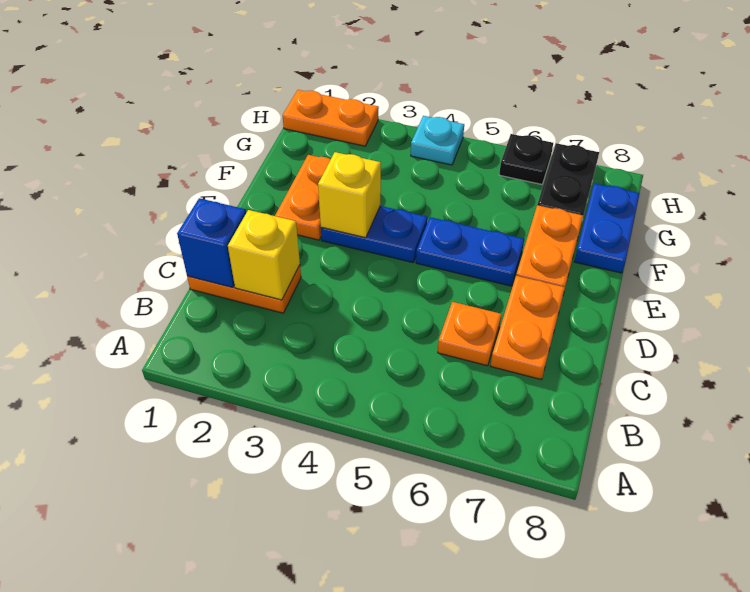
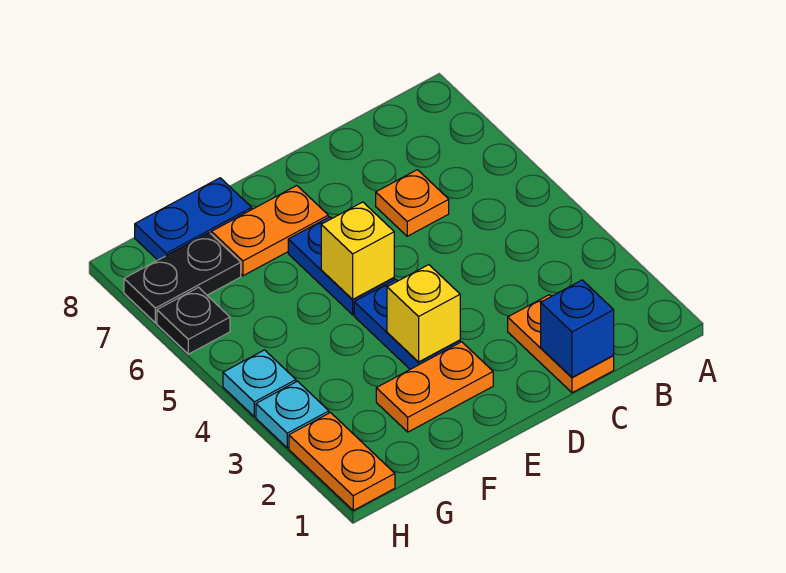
yellow 1x1 brick [228,210,300,300] -> yellow 1x1 brick moved to [321,202,394,300]
orange 1x2 plate [491,276,565,380] -> none
none -> cyan 1x1 plate [256,381,329,448]

